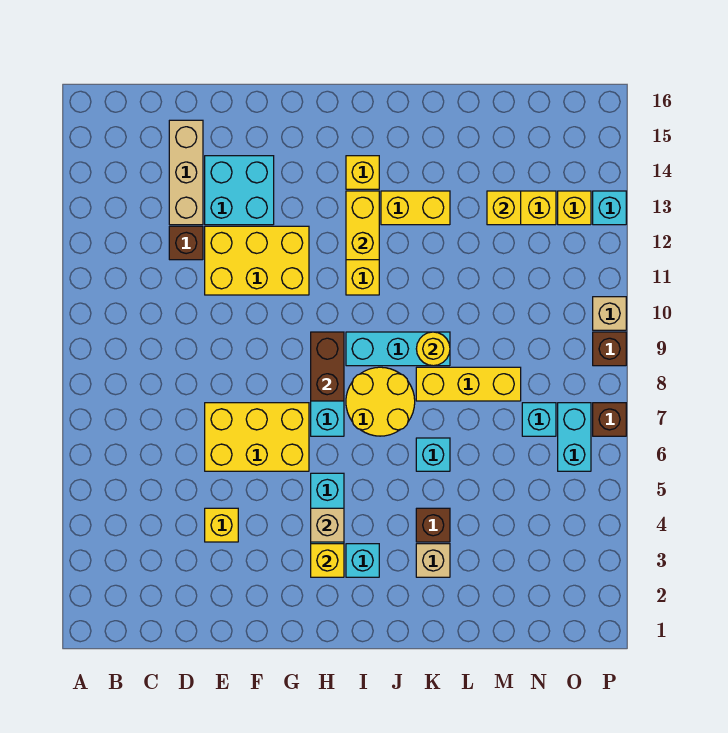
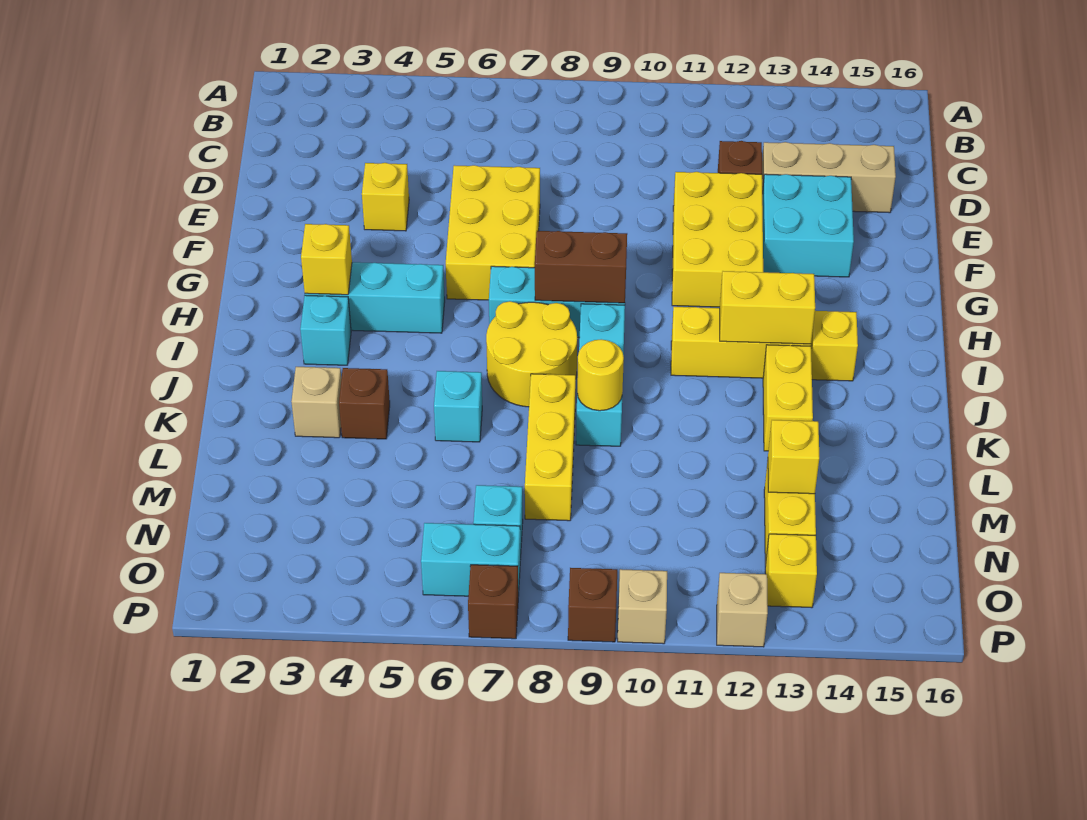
tan 1x1 brick [311,508,344,542] -> tan 1x1 brick moved to [717,573,768,647]
cyan 1x1 brick [593,191,626,225] -> none

